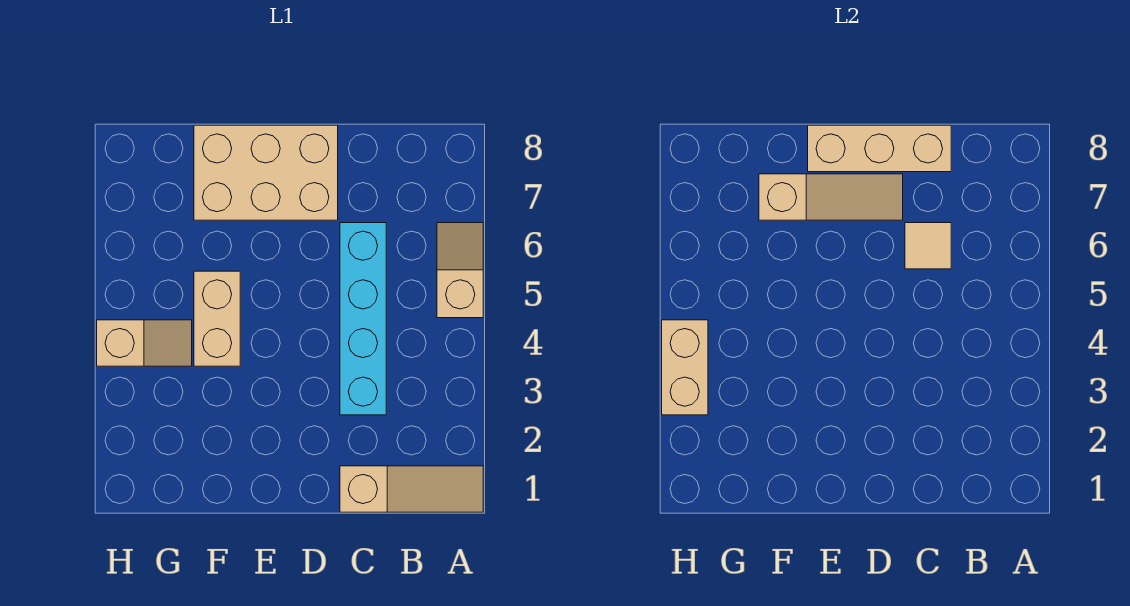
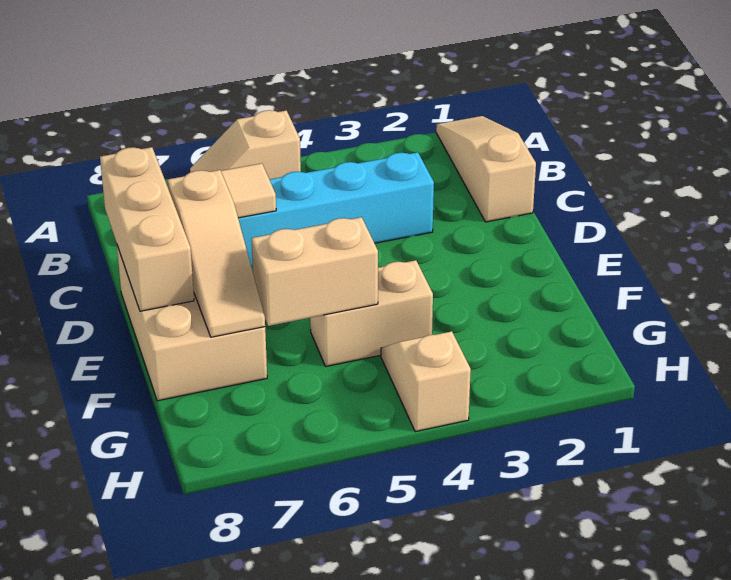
tan 1x3 slope [759,174,903,220] -> tan 1x3 slope turned to [168,170,265,337]
tan 1x2 brick [662,320,708,415] -> tan 1x2 brick moved to [252,217,378,326]

